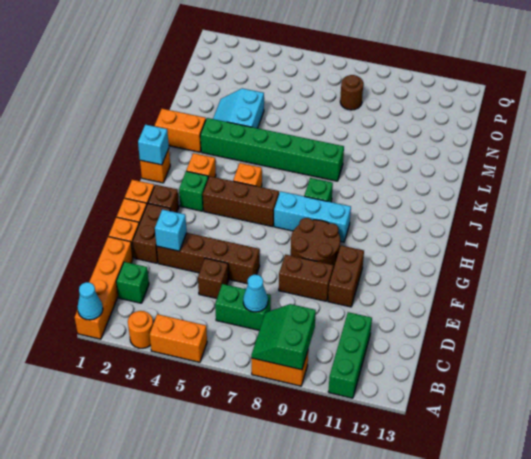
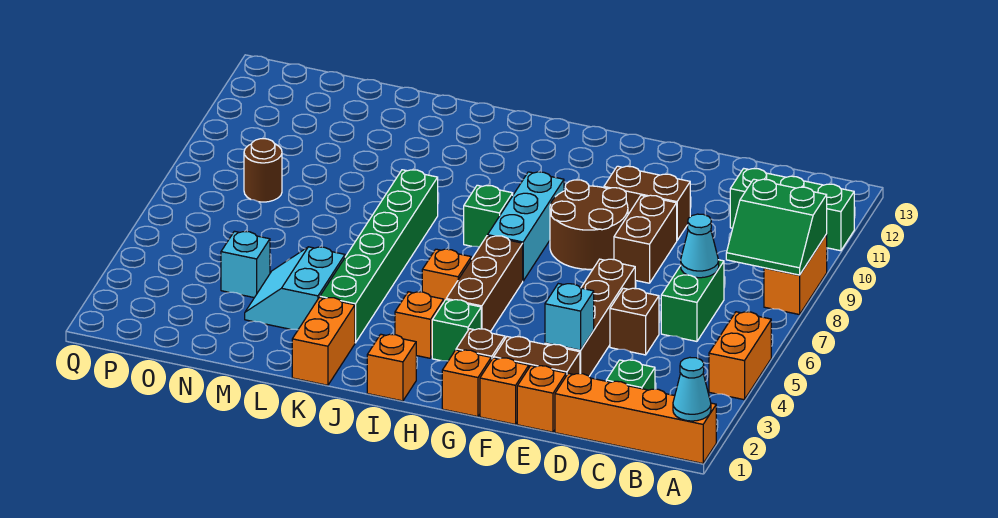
orange 1x1 round brick [128,311,153,348] -> none
cyan 1x1 brick [138,125,169,165] -> cyan 1x1 brick moved to [221,231,270,298]
cyan 2x2 slope [213,88,264,128] -> cyan 2x2 slope turned to [245,247,345,330]

